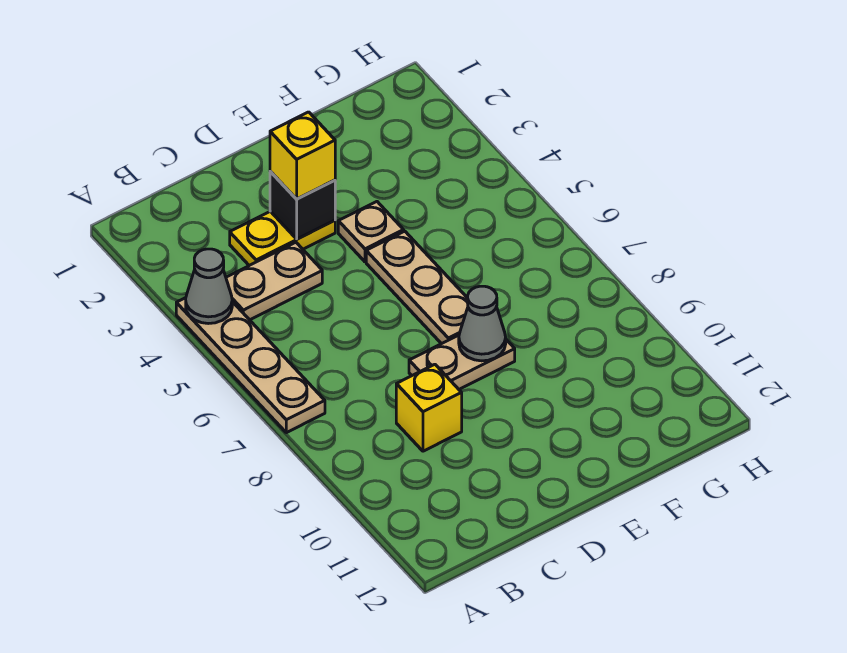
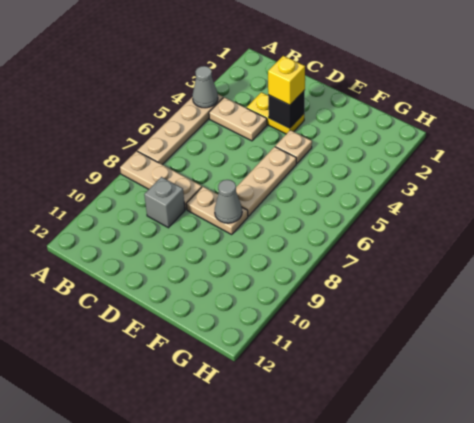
none -> tan 1x3 plate [120,151,202,209]
yellow 1x1 brick [396,364,462,451] -> grey 1x1 brick [144,177,185,228]

